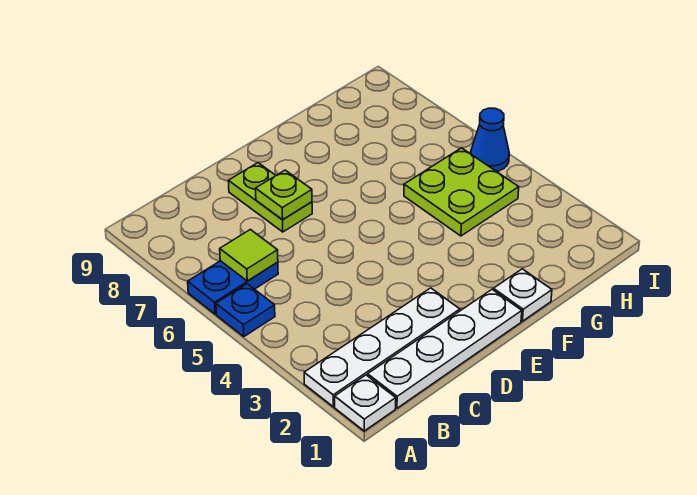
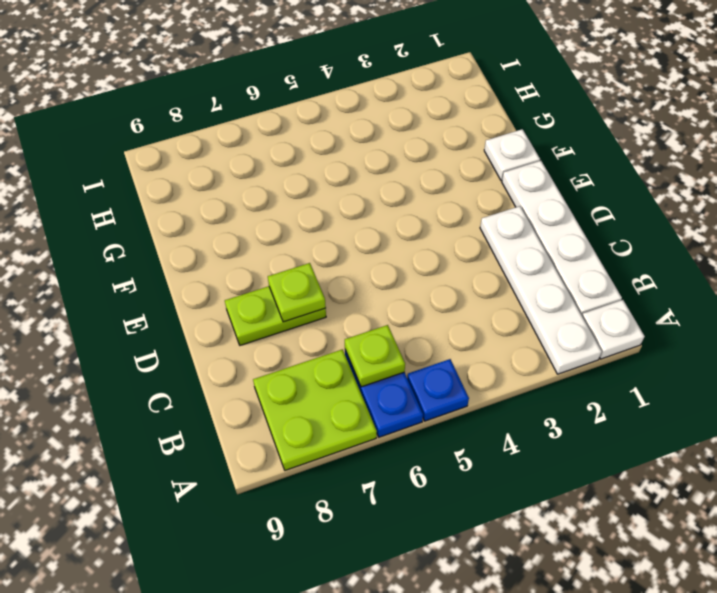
lime 1x1 tile [220,230,278,281] -> lime 1x1 plate [345,325,405,387]
lime 2x2 plate [404,148,519,236] -> lime 2x2 plate moved to [253,349,377,470]
blue 1x1 cone [471,108,509,172] -> none

